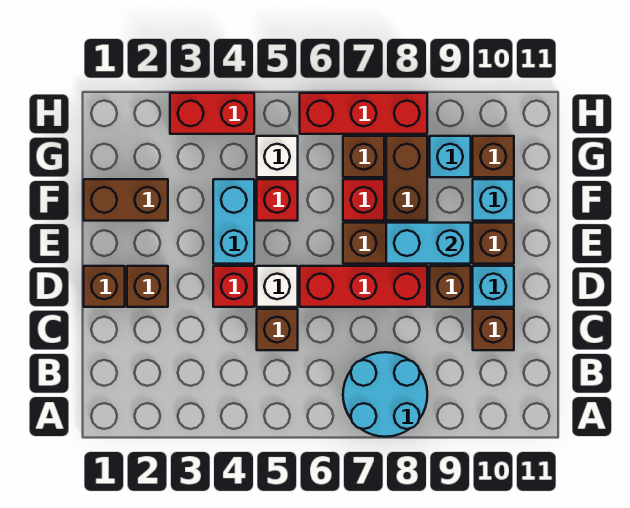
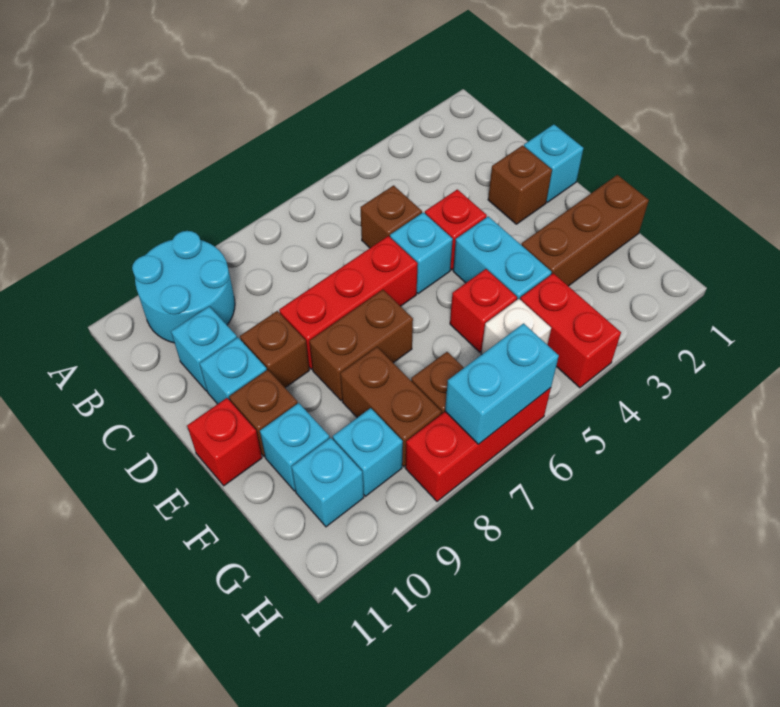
cyan 2x2 round brick [343,352,427,437] -> cyan 2x2 round brick moved to [132,231,235,343]
brown 1x1 brick [473,309,514,350] -> cyan 1x1 brick [171,306,237,391]
brown 1x1 brick [84,266,125,307] -> cyan 1x1 brick [524,124,583,202]
white 1x1 brick [257,266,298,307] -> cyan 1x1 brick [390,212,453,294]
cyan 1x2 brick [386,223,471,264] -> cyan 1x2 brick moved to [445,323,559,444]
brown 1x2 brick [84,179,168,221] -> brown 1x3 brick [522,175,649,286]
red 1x1 brick [343,179,384,221] -> red 1x1 brick moved to [187,398,262,486]
brown 1x1 brick [473,136,514,177] -> cyan 1x1 brick [292,438,364,527]
red 1x2 brick [170,93,254,134] -> red 1x2 brick turned to [520,273,621,388]

